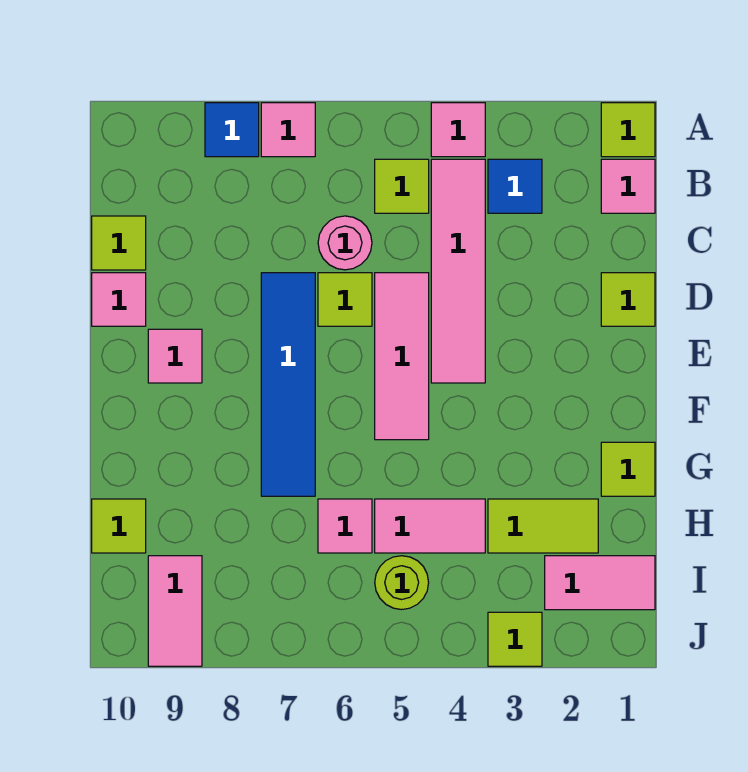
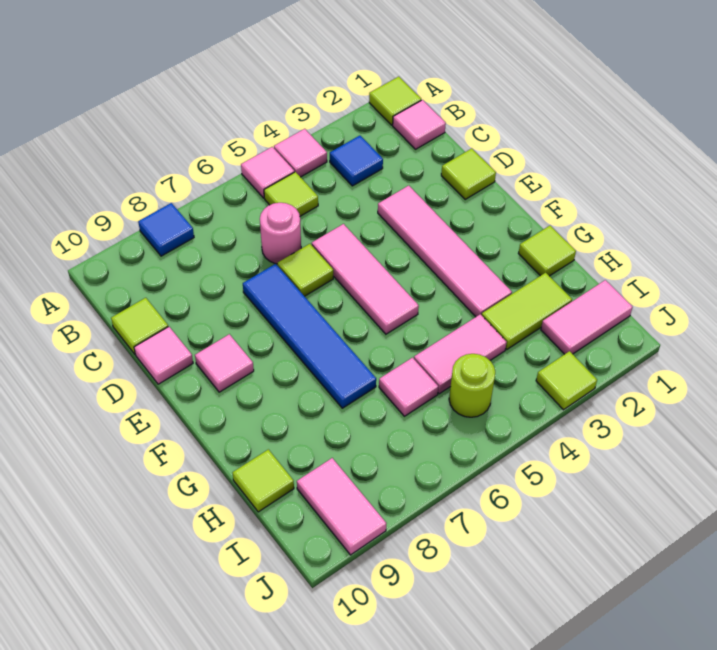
pink 1x1 tile [261,103,315,157] -> pink 1x1 tile moved to [241,147,294,198]
pink 1x4 tile [431,159,485,383] -> pink 1x4 tile moved to [378,186,512,317]

